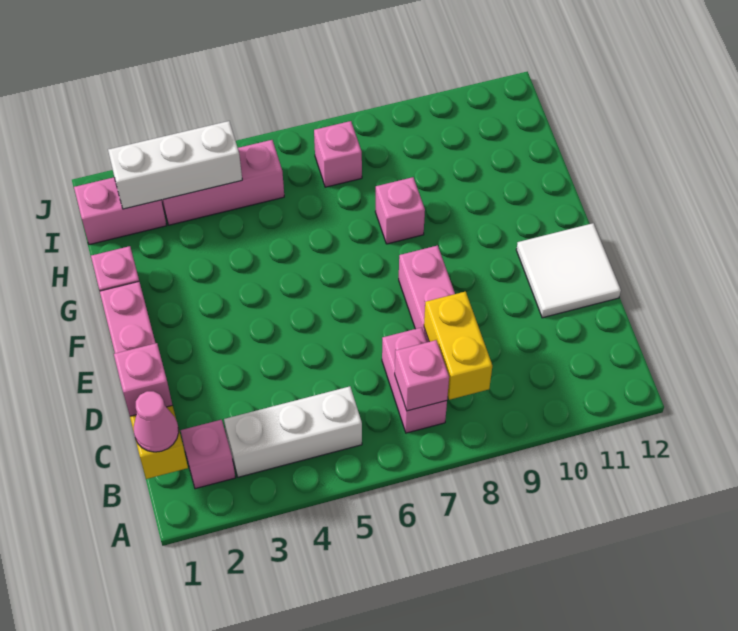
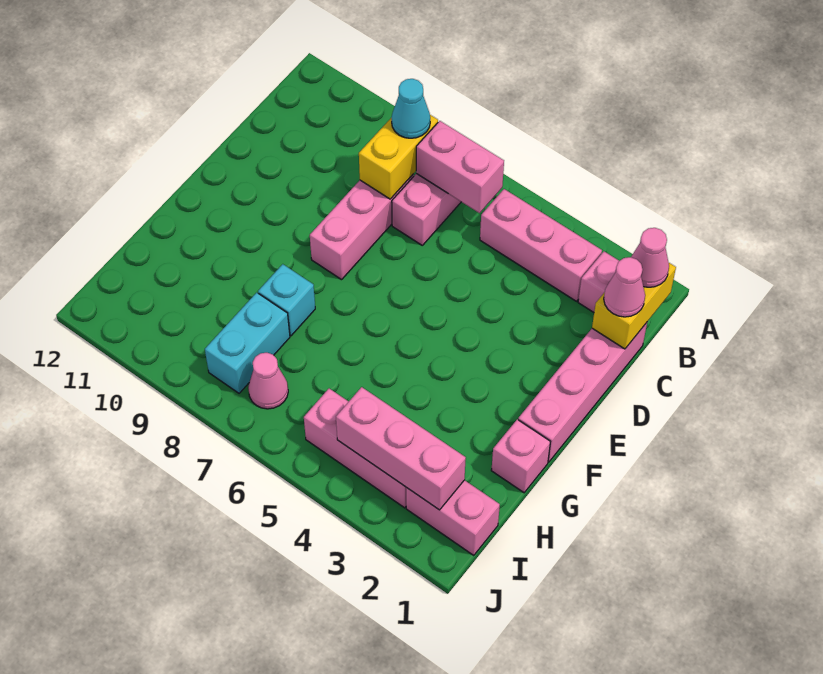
white 1x3 brick [224,386,362,477] -> pink 1x3 brick [480,189,602,301]
pink 1x1 brick [395,340,449,411] -> pink 1x2 brick [416,121,504,213]
none -> cyan 1x1 cone [391,79,430,138]
pink 1x1 brick [114,343,172,416] -> pink 1x1 cone [604,257,645,317]
white 2x2 tile [516,223,621,318] -> none
pink 1x1 brick [375,177,425,244] -> cyan 1x1 brick [258,264,315,336]
none -> cyan 1x2 brick [205,293,290,393]
white 1x3 brick [108,121,242,209] -> pink 1x3 brick [336,387,466,510]
pink 1x1 brick [314,121,362,187] -> pink 1x1 cone [248,353,288,409]

